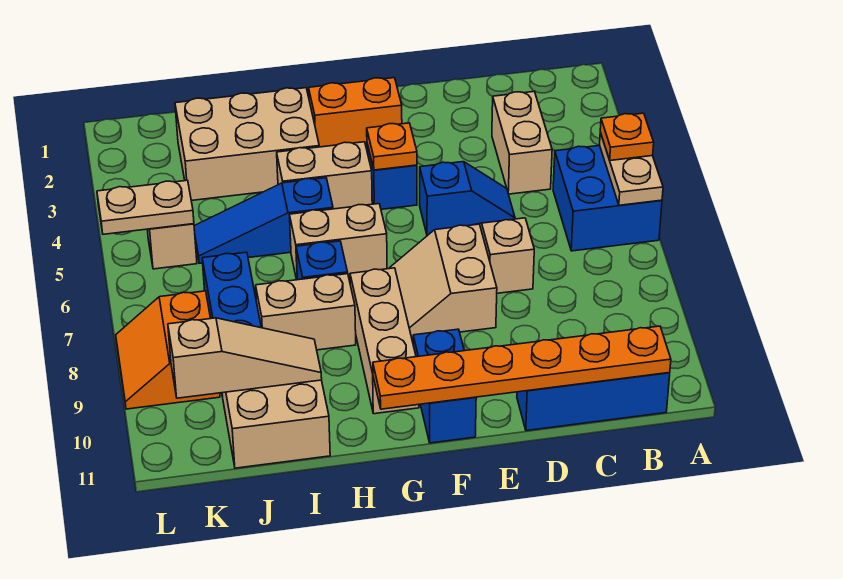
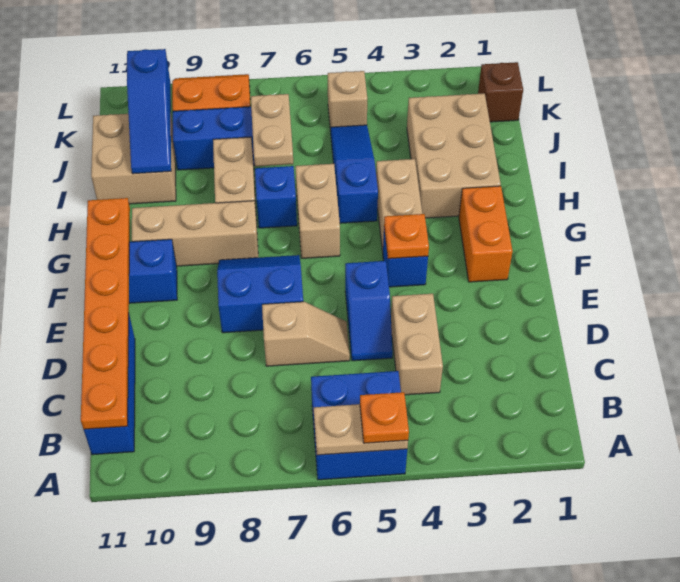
tan 1x2 brick [492,92,552,194] -> tan 1x2 brick turned to [391,294,443,395]
tan 2x2 slope [390,224,497,338] -> blue 2x2 slope [217,255,303,333]
tan 1x3 slope [168,318,322,398] -> blue 1x3 slope [127,49,171,174]
none -> brown 1x1 brick [478,62,523,122]
tan 1x2 plate [97,180,194,234] -> tan 1x2 plate moved to [251,94,293,166]

